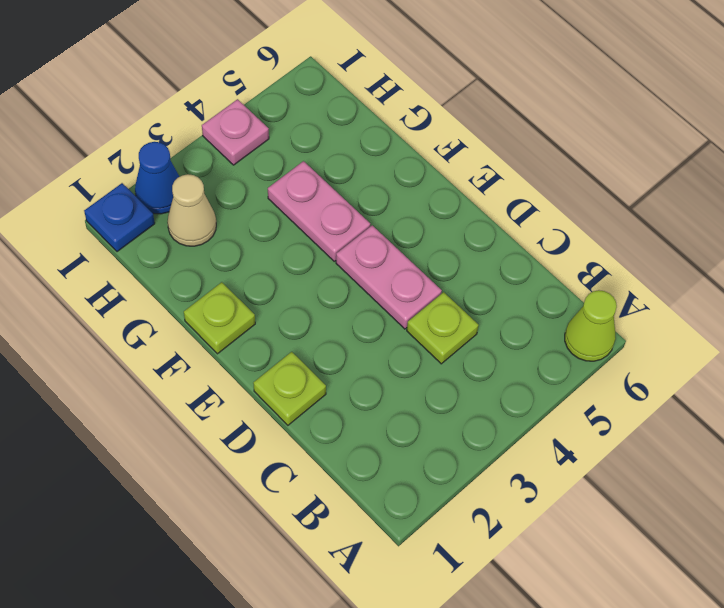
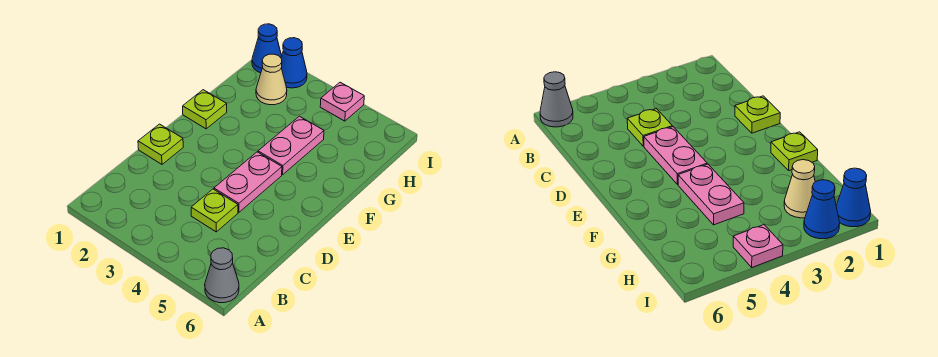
lime 1x1 cone [565,290,617,361] -> grey 1x1 cone [205,248,239,303]
blue 1x1 plate [84,183,155,252] -> blue 1x1 cone [252,24,282,73]

